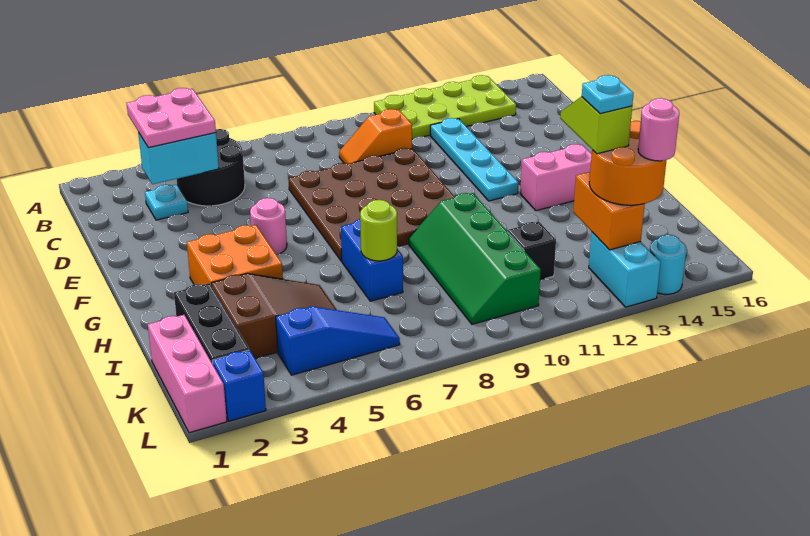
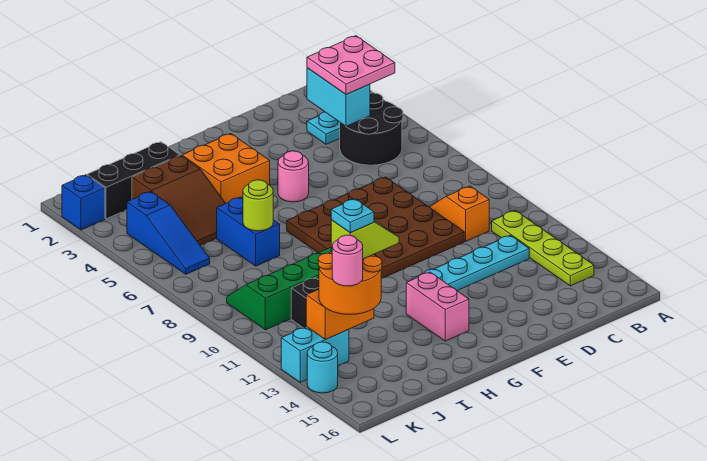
lime 2x4 plate [374,75,516,139] -> lime 1x4 plate [492,211,594,286]
blue 1x2 brick [341,219,403,301] -> blue 1x2 brick turned to [217,197,280,266]
pink 1x3 brick [148,315,227,433] -> none

